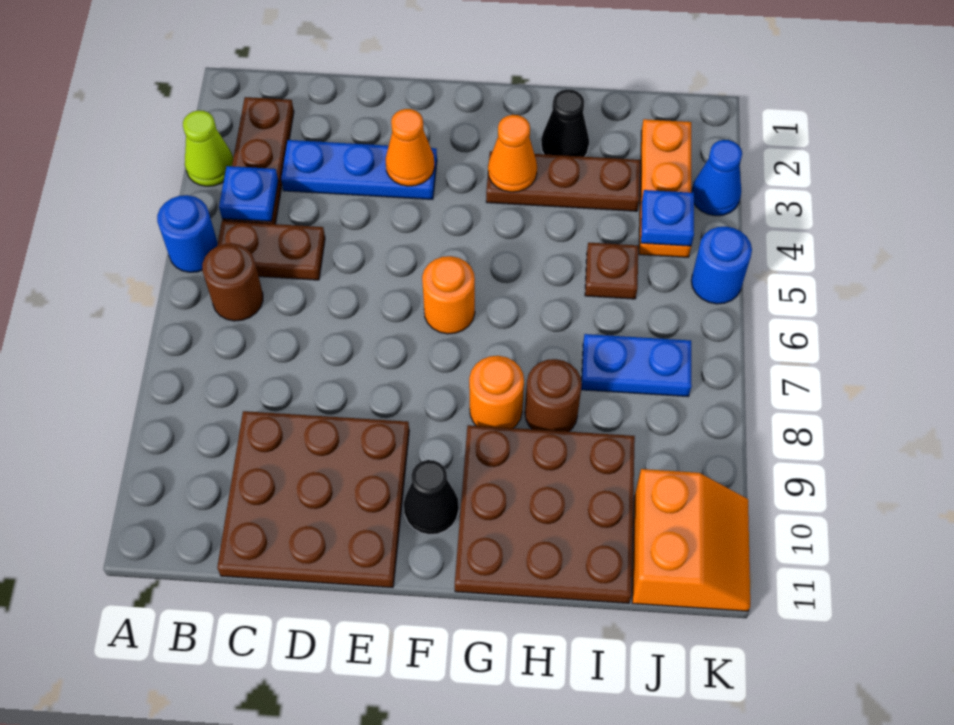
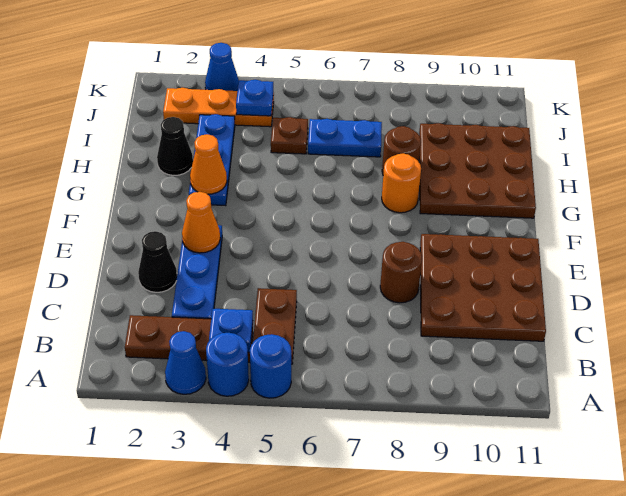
lime 1x1 cone [183,110,233,186] -> blue 1x1 cone [165,331,206,394]
brown 1x1 round brick [202,243,263,321] -> brown 1x1 round brick moved to [380,242,422,303]
orange 1x1 round brick [422,256,475,334] -> none
black 1x1 cone [404,460,459,535] -> black 1x1 cone moved to [138,231,177,292]
brown 1x3 plate [486,151,640,211] -> blue 1x3 plate [189,114,235,206]
blue 1x2 plate [581,334,692,396] -> blue 1x2 plate turned to [308,119,382,157]
orange 2x2 slope [632,469,750,611] -> none
blue 1x1 round brick [691,226,752,304] -> blue 1x1 round brick moved to [206,333,249,396]

